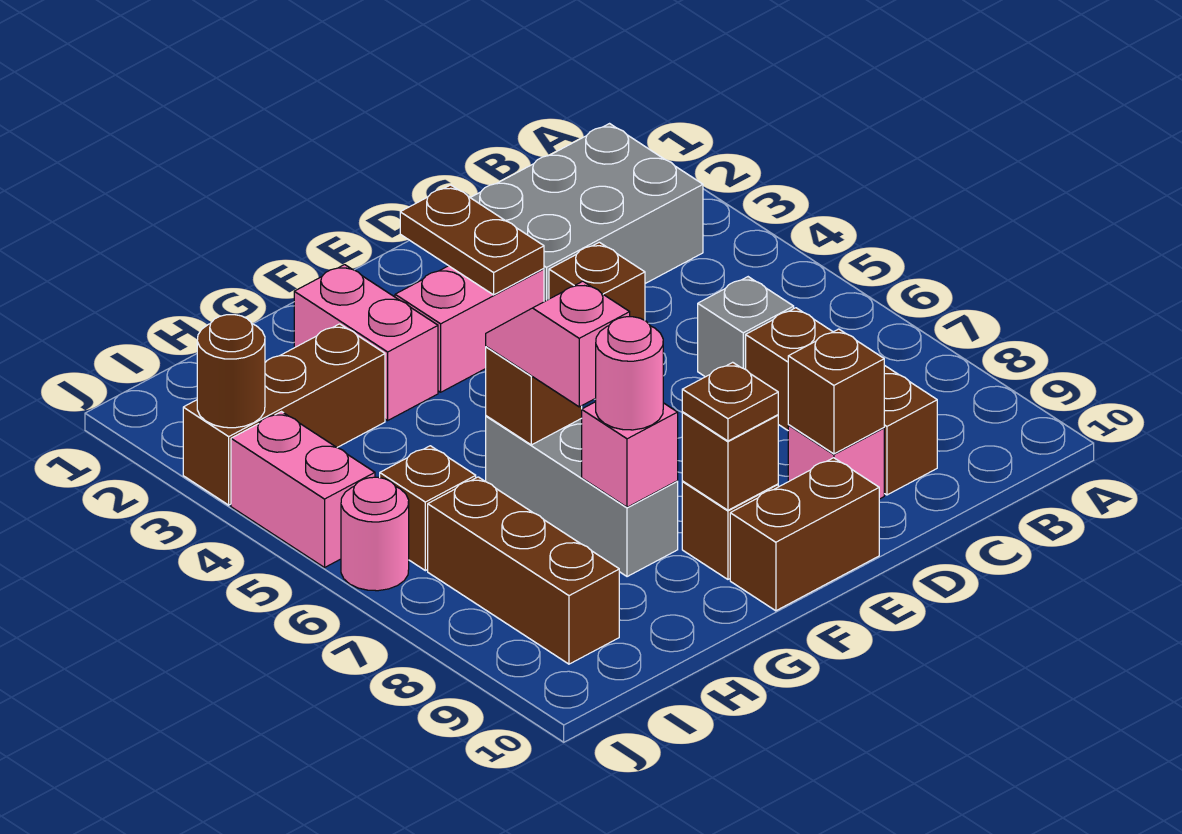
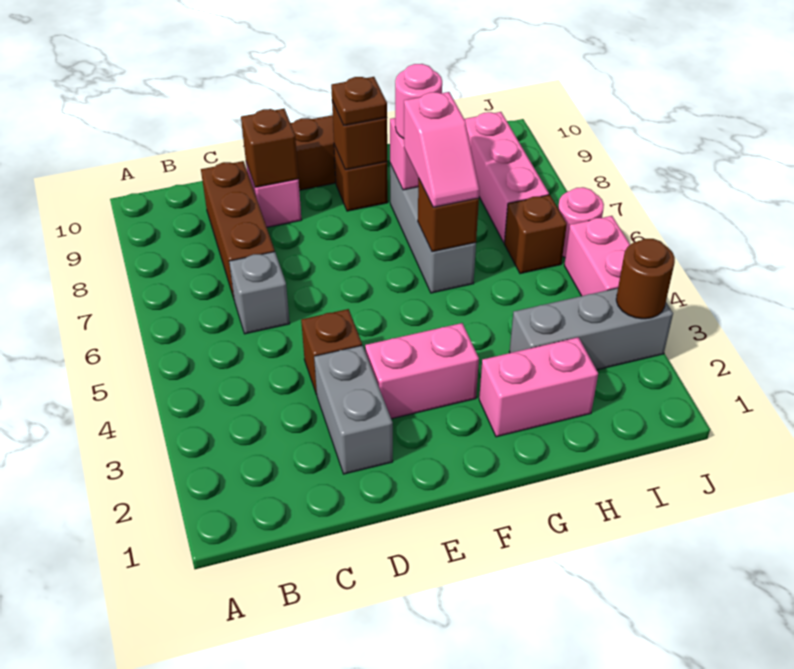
grey 2x3 brick [470,124,703,302] -> grey 1x2 brick [314,345,393,474]
brown 1x2 plate [400,185,544,295] -> none
pink 1x2 brick [294,265,438,420] -> pink 1x2 brick turned to [479,337,598,437]
brown 1x3 brick [183,324,385,505] -> grey 1x3 brick [510,288,673,370]
brown 1x3 brick [428,477,619,664] -> pink 1x3 brick [465,112,549,243]

